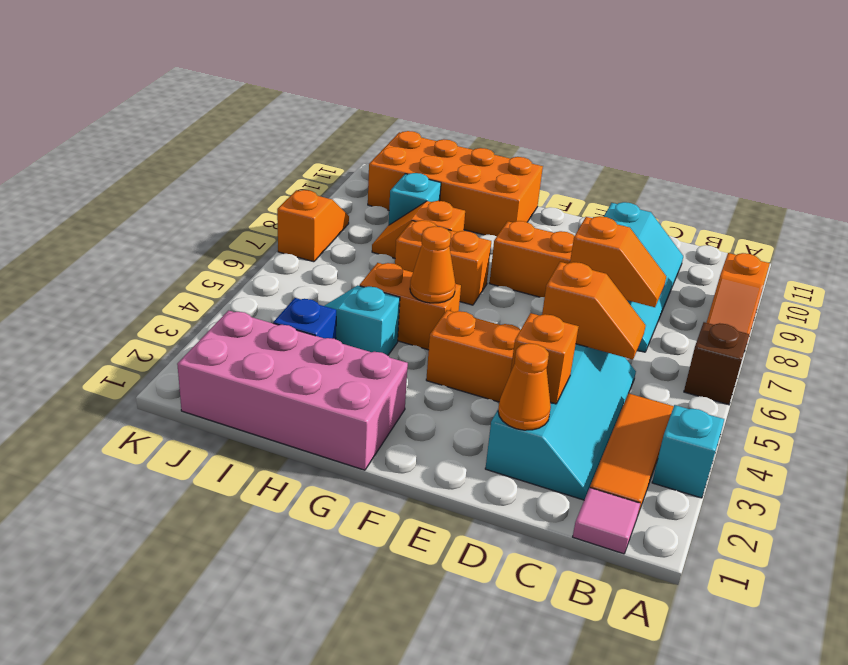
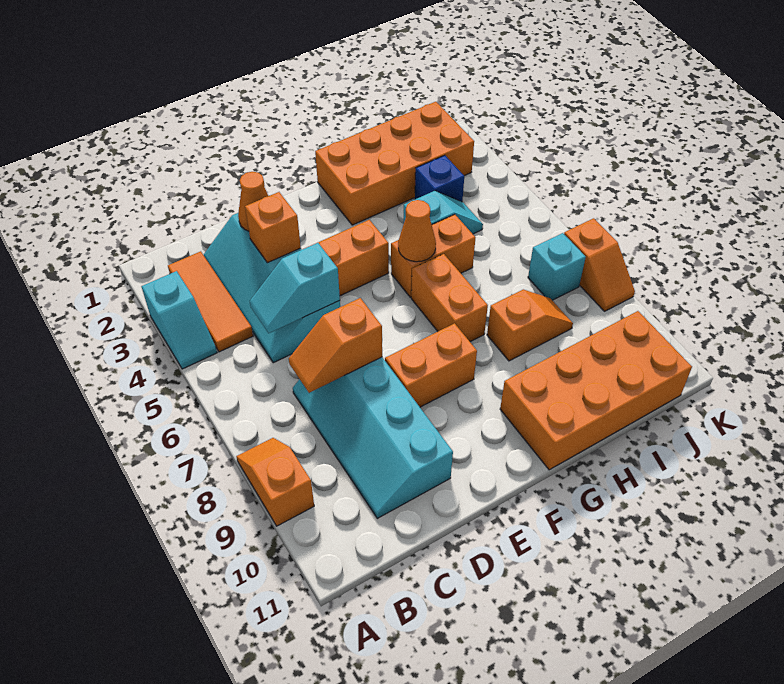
brown 1x1 brick [684,322,749,405] -> none
pink 1x1 tile [573,488,640,554] -> none
orange 1x2 slope [542,262,646,359] -> cyan 1x2 slope [250,243,340,333]
pink 2x4 brick [177,311,408,470] -> orange 2x4 brick [315,102,474,225]
orange 1x2 brick [395,220,491,305] -> orange 1x2 brick turned to [411,254,488,342]
cyan 1x1 brick [389,173,441,225] -> cyan 1x1 brick moved to [528,233,586,300]

